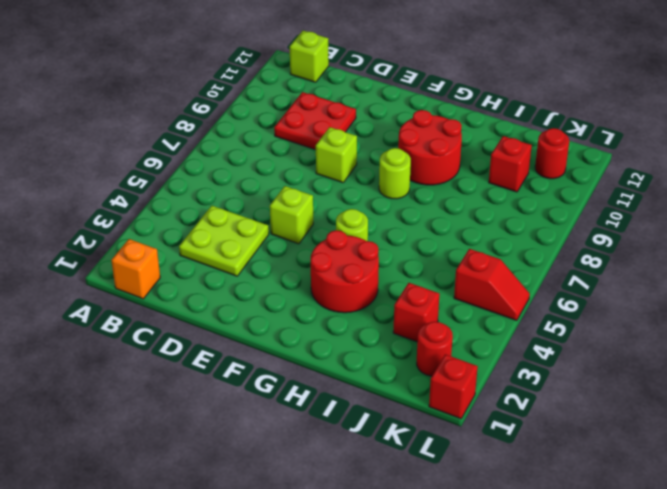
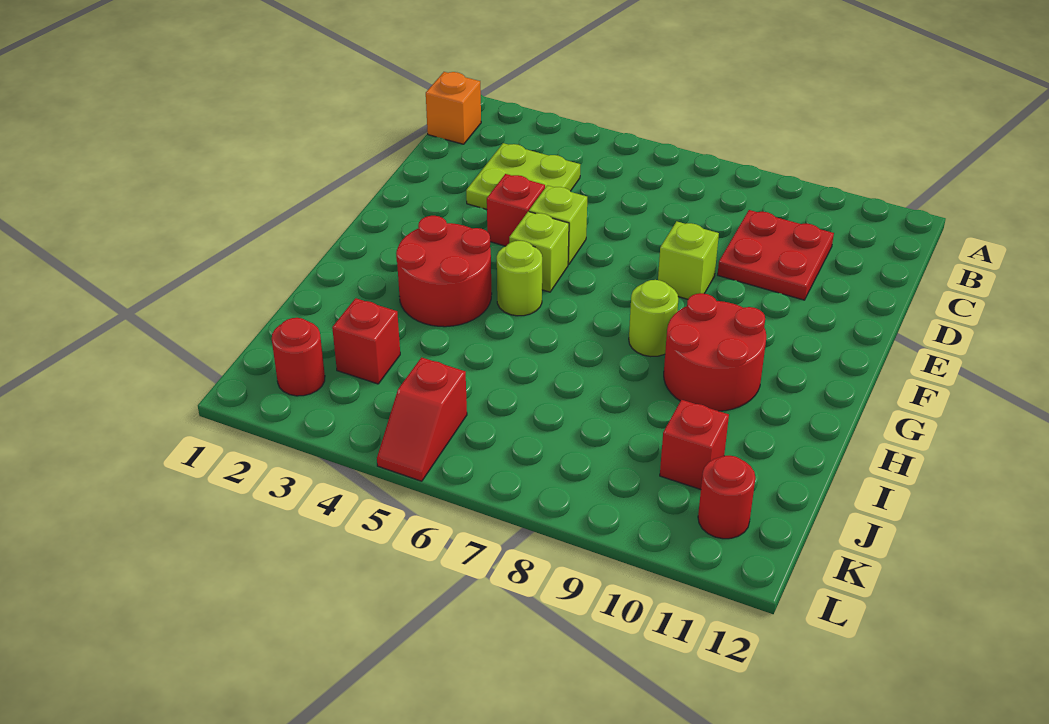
lime 1x1 brick [290,31,329,82] -> lime 1x1 brick moved to [509,212,569,292]
red 1x1 brick [429,354,478,419] -> red 1x1 brick moved to [487,174,545,246]

